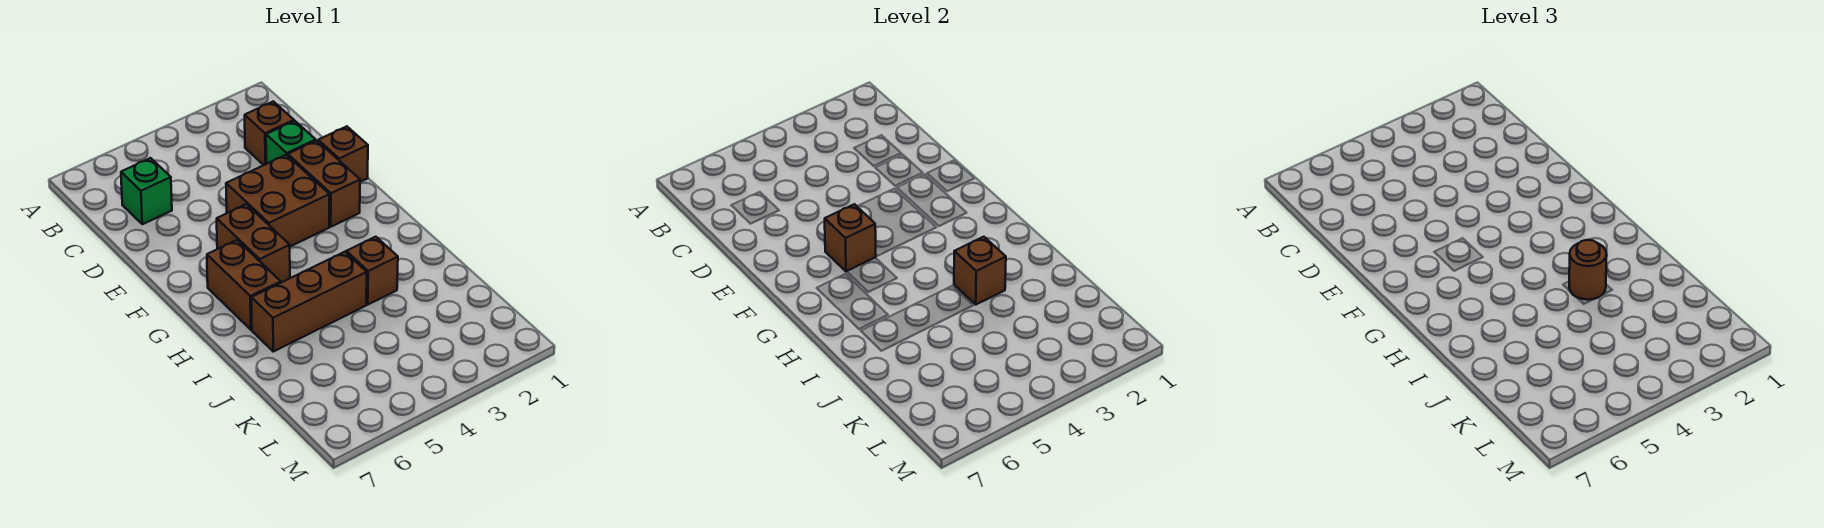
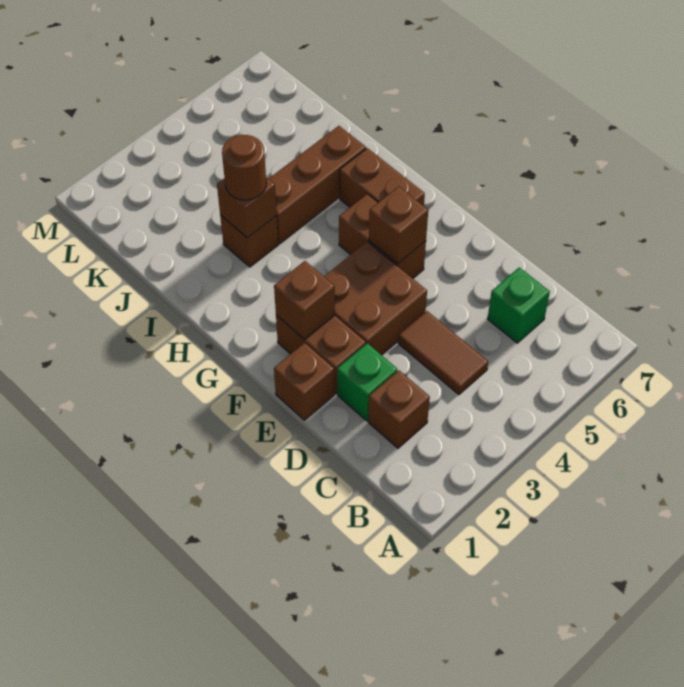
none -> brown 1x2 tile [398,311,488,395]
none -> brown 1x1 brick [274,261,335,340]

